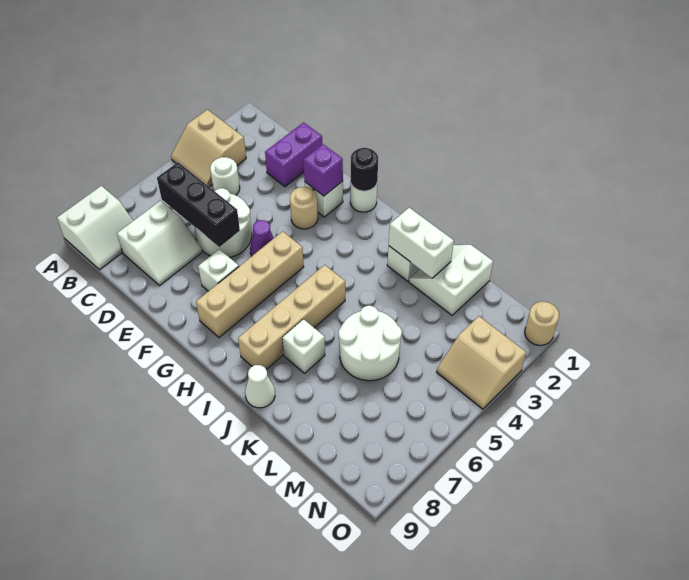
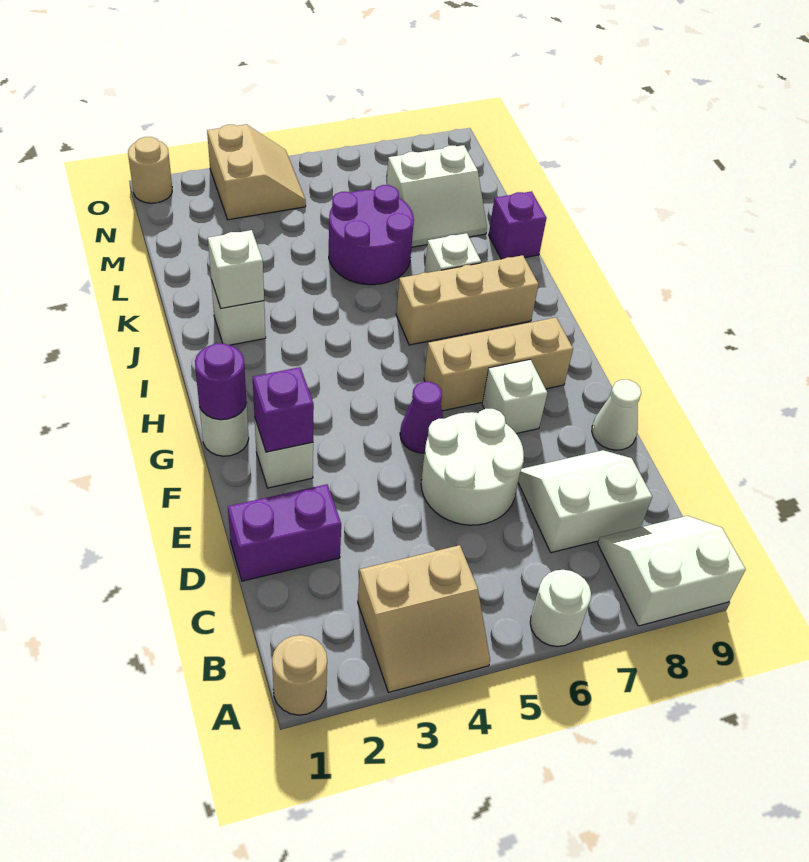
tan 2x2 slope [171,110,246,187] -> tan 2x2 slope turned to [358,545,490,692]
white 1x1 round brick [210,157,240,195] -> white 1x1 round brick moved to [530,570,591,647]
black 1x3 brick [157,162,240,247] -> none
tan 1x1 round brick [290,187,318,229] -> tan 1x1 round brick moved to [272,635,327,715]
black 1x1 round brick [351,148,378,191] -> purple 1x1 round brick [195,343,247,420]
tan 1x4 brick [196,231,304,338] -> tan 1x3 brick [424,318,573,411]
tan 1x4 brick [238,265,345,370] -> tan 1x3 brick [396,255,539,345]
white 1x2 brick [389,208,454,278] -> white 1x1 brick [208,230,264,308]
white 1x1 cone [245,365,275,408] -> white 1x1 cone moved to [592,380,641,450]
white 2x2 slope [409,245,493,315] -> white 2x2 slope moved to [387,145,487,247]
white 2x2 round brick [339,306,402,381] -> purple 2x2 round brick [329,185,414,285]
none -> purple 1x1 brick [489,191,546,259]

